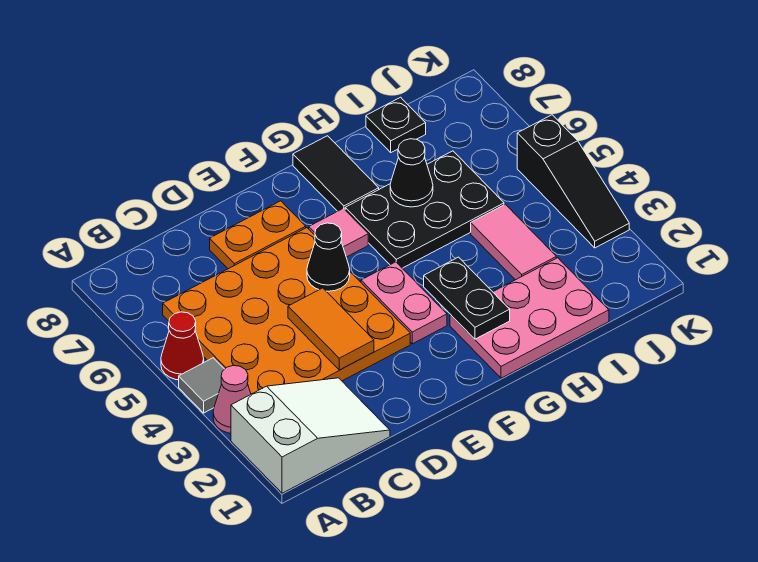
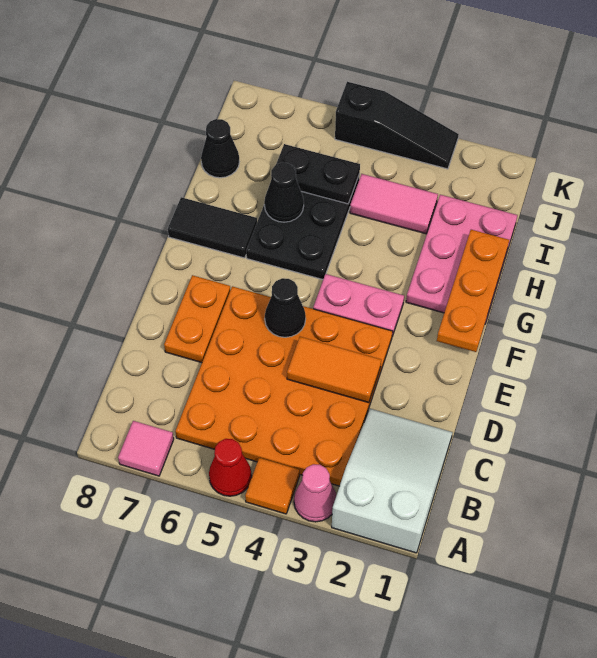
grey 1x1 tile [179,358,224,413] -> orange 1x1 tile [245,458,300,514]
none -> orange 1x3 plate [437,230,509,352]
pink 1x1 tile [309,208,368,257] -> pink 1x1 tile moved to [118,421,174,476]
black 1x2 plate [424,257,510,339] -> black 1x2 plate moved to [276,144,360,204]
black 1x1 plate [366,97,426,152] -> black 1x1 cone [201,119,239,178]

